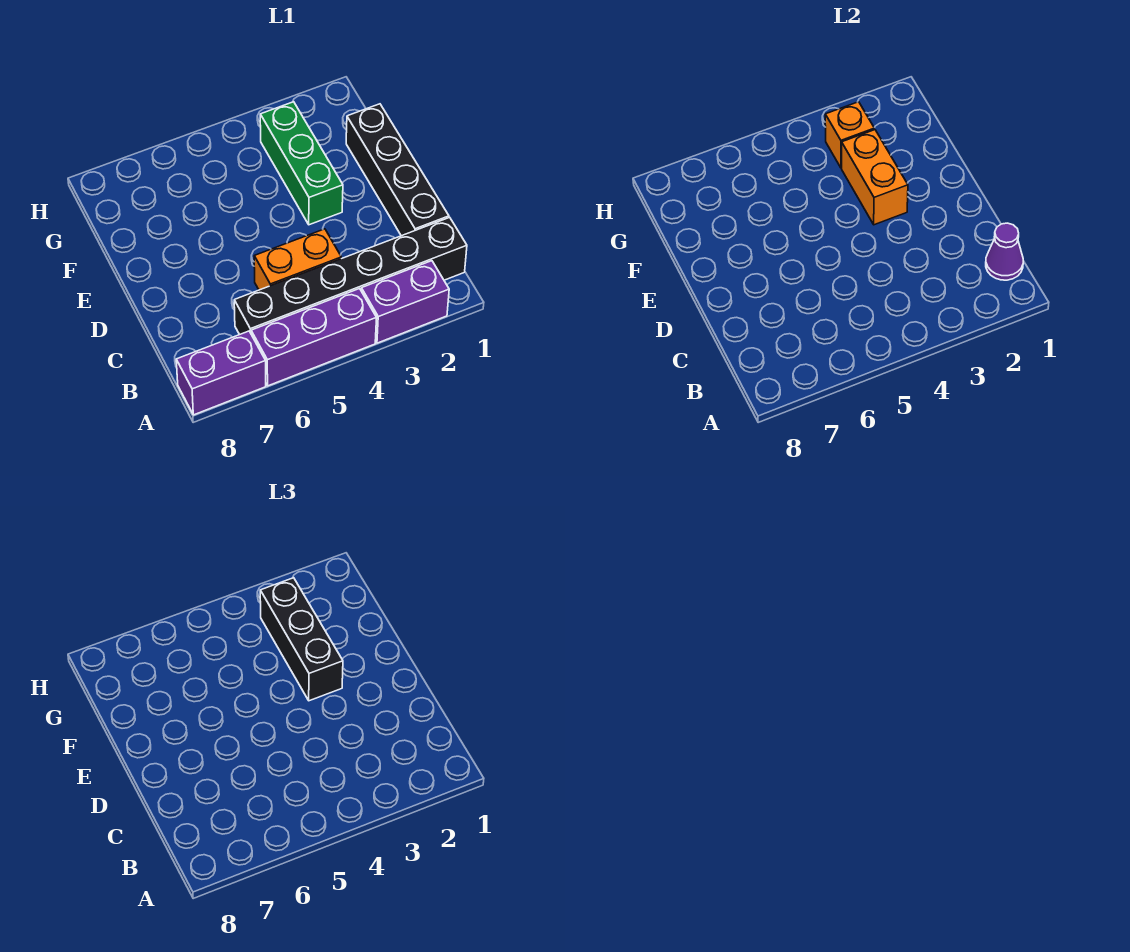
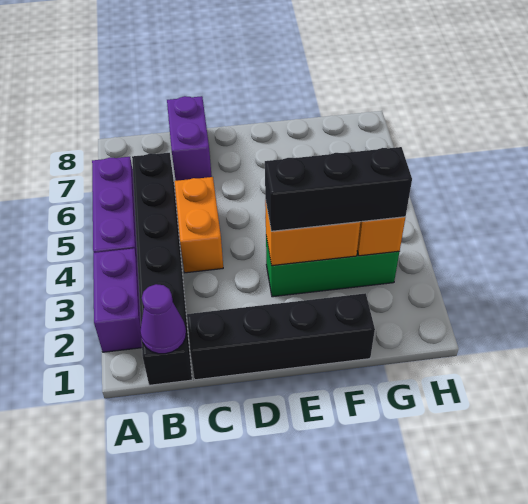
purple 1x2 brick [176,331,266,415] -> purple 1x2 brick moved to [167,96,212,181]

